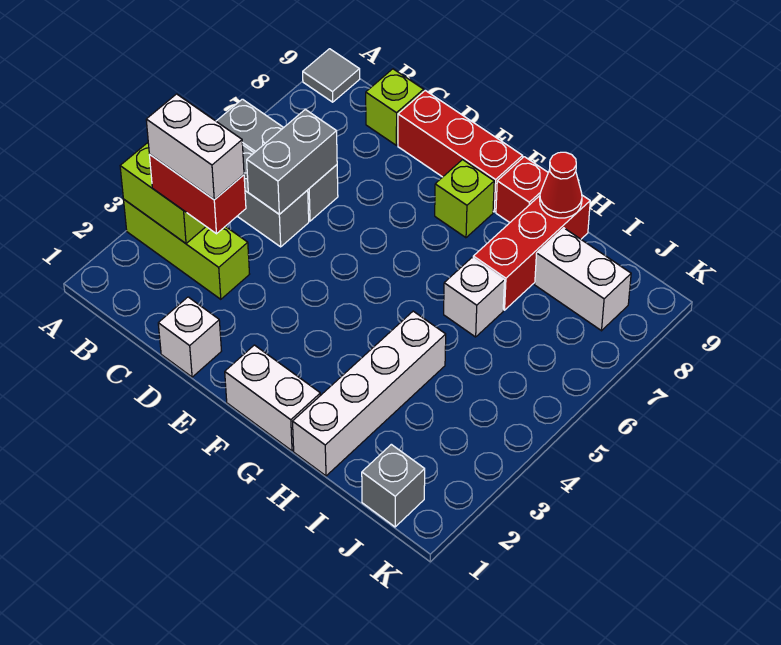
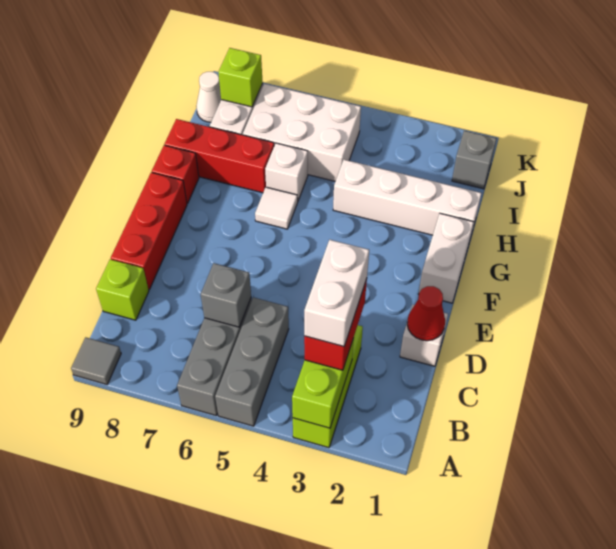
grey 1x2 brick [247,109,337,214] -> grey 1x1 brick [201,263,251,327]
lime 1x1 brick [435,160,494,238] -> lime 1x1 brick moved to [218,48,263,107]
none -> white 1x1 tile [255,187,298,229]
red 1x1 cone [540,152,582,218] -> red 1x1 cone moved to [407,286,445,341]
none -> white 2x3 brick [243,84,361,181]
none -> white 1x1 cone [196,72,221,122]

